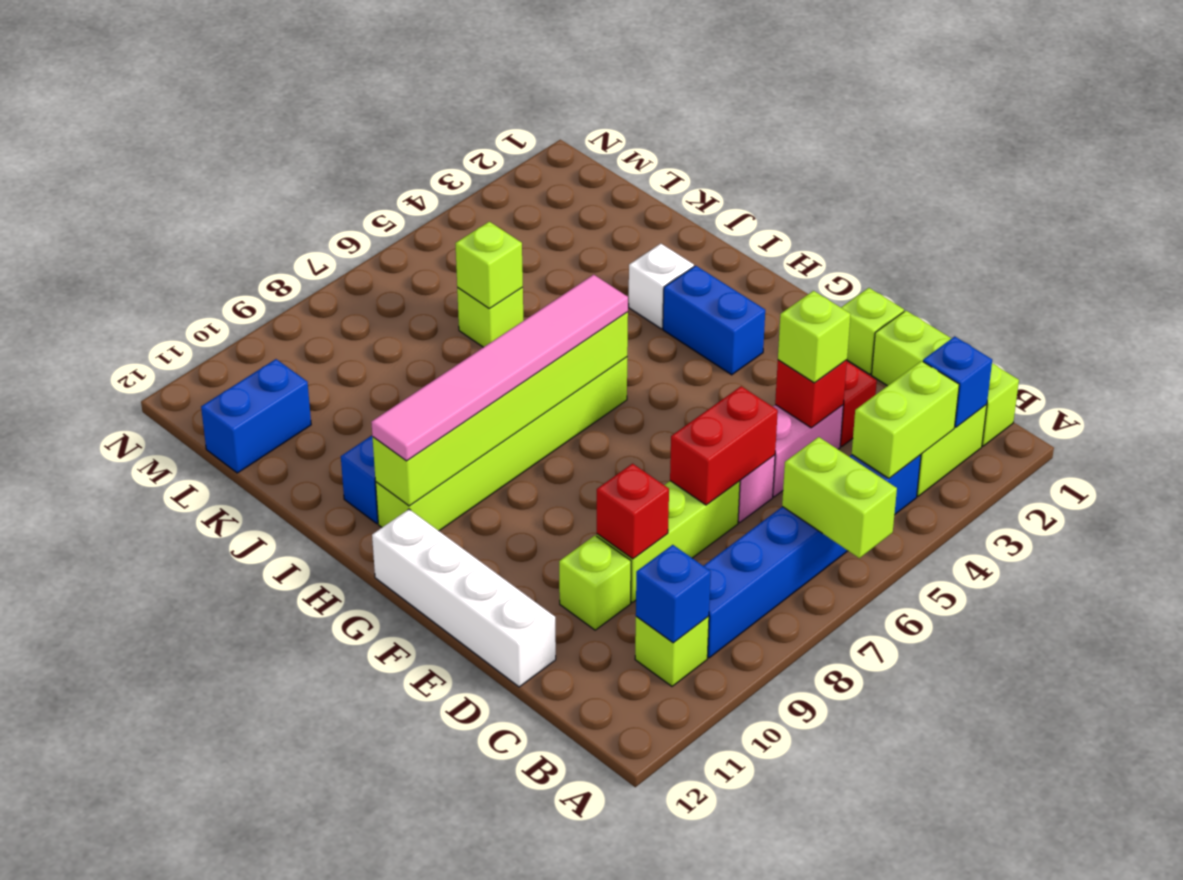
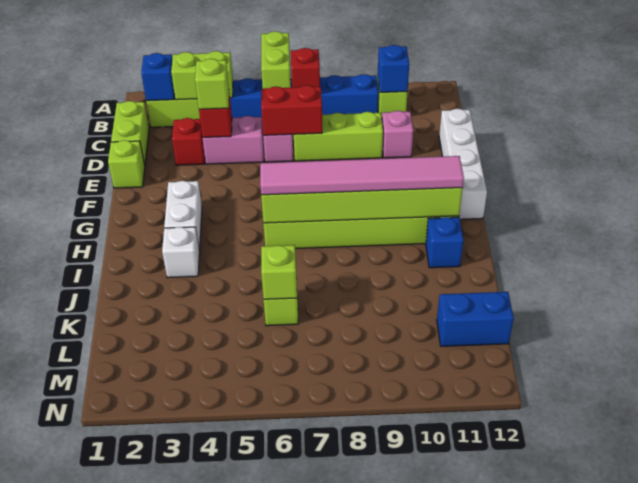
lime 1x3 brick [872,311,1019,446] -> lime 1x2 brick [111,101,149,165]
red 1x1 brick [597,464,669,559] -> red 1x1 brick moved to [291,48,320,88]
lime 1x1 brick [559,536,631,630] -> pink 1x1 brick [382,111,413,158]
blue 1x2 brick [663,266,765,375] -> white 1x2 brick [164,181,202,251]

